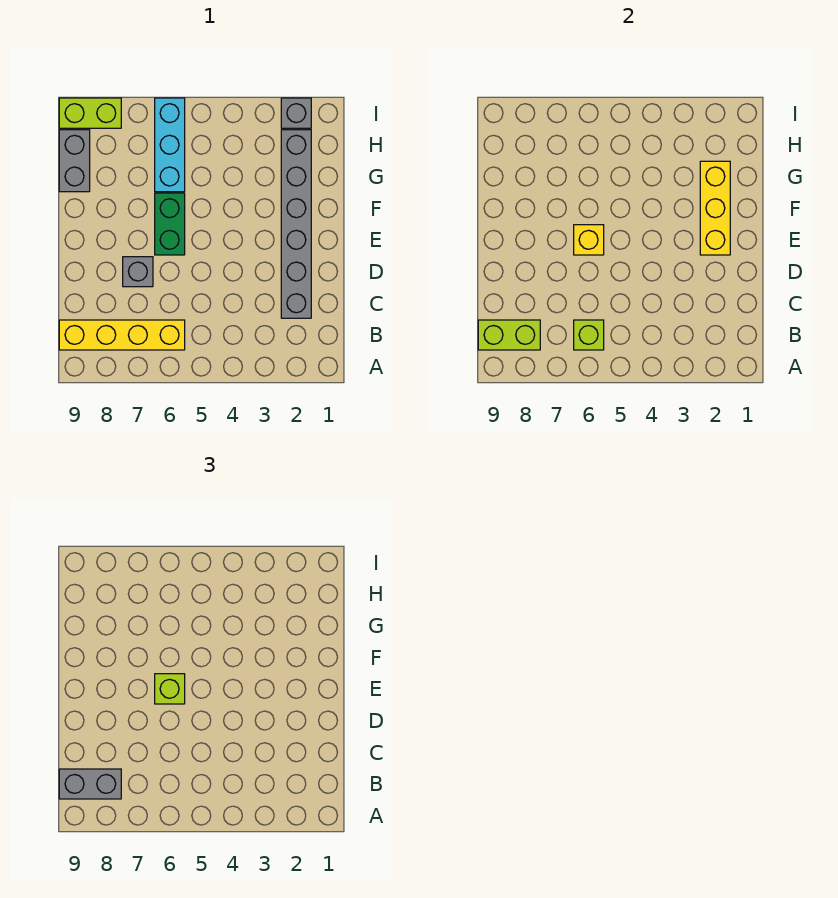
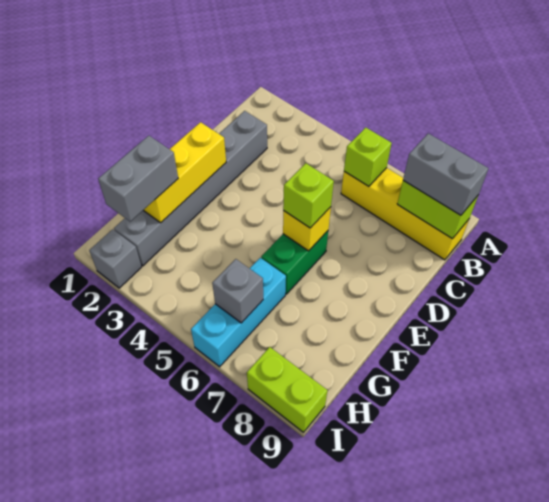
grey 1x1 brick [123,257,153,287] -> grey 1x1 brick moved to [212,259,263,323]
grey 1x2 brick [59,130,90,192] -> grey 1x2 brick moved to [98,136,178,222]

